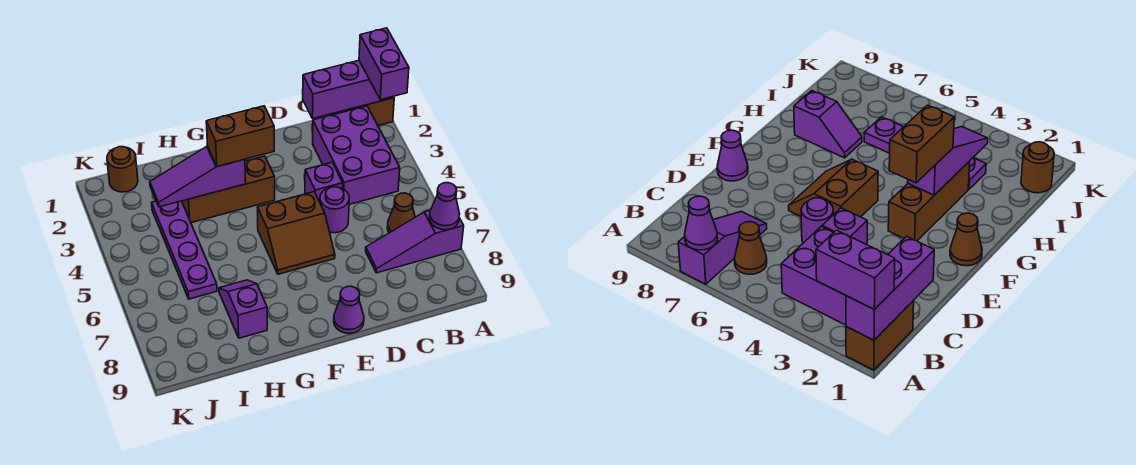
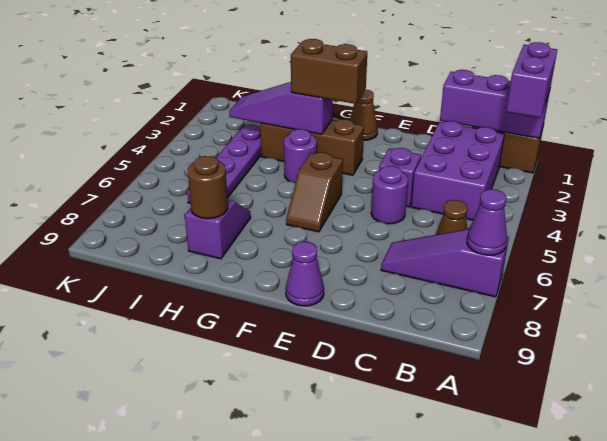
brown 2x2 slope [258,192,335,274] -> brown 1x2 slope [286,152,343,232]
none -> purple 1x1 round brick [284,129,317,183]
brown 1x1 round brick [107,147,138,192] -> brown 1x1 round brick moved to [188,156,228,219]

